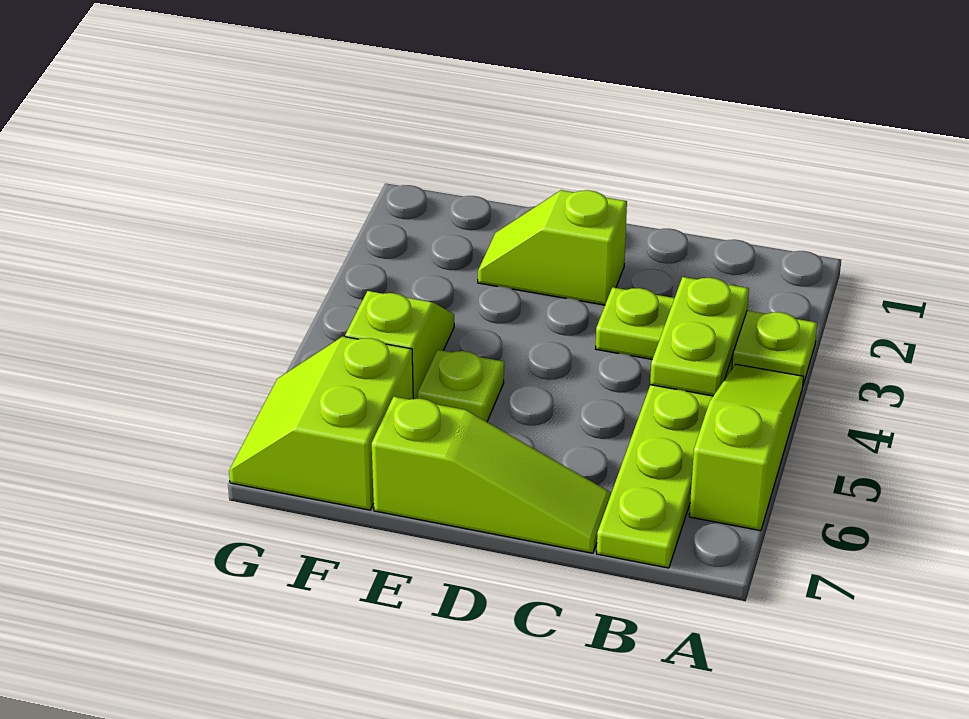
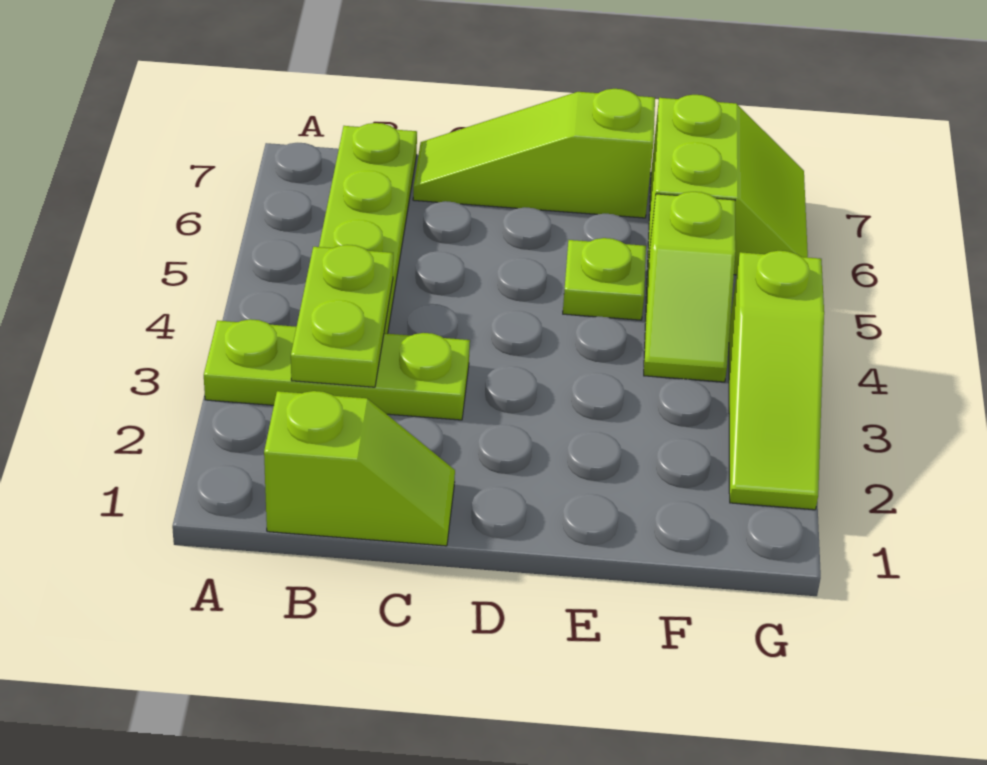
lime 1x3 slope [689,364,803,531] -> lime 1x3 slope moved to [729,251,824,510]
lime 1x2 slope [478,190,627,305] -> lime 1x2 slope moved to [264,391,455,546]

